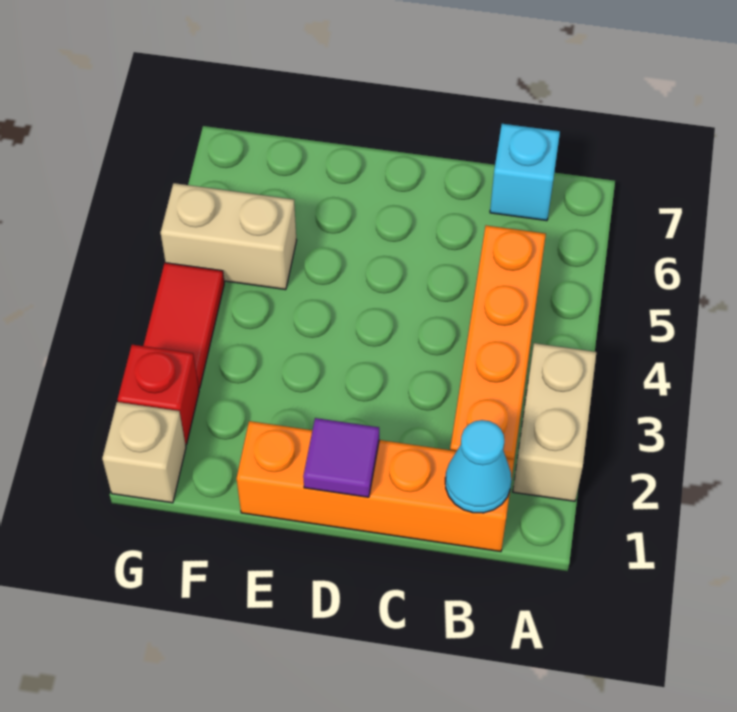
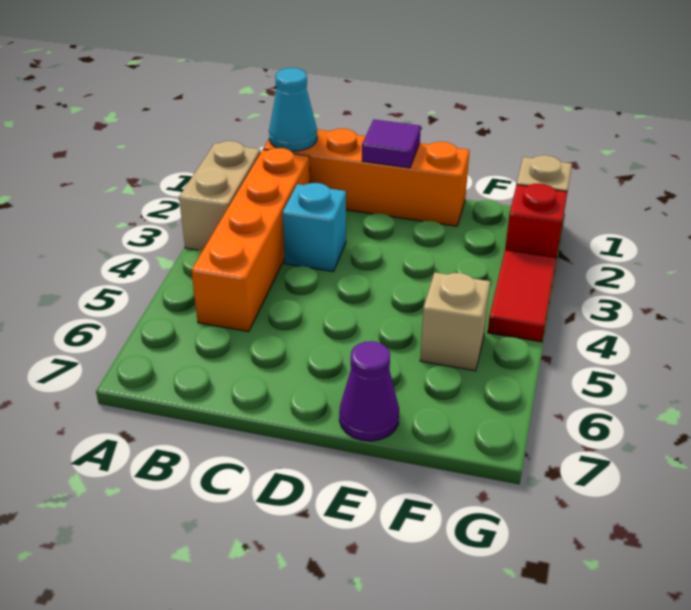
cyan 1x1 brick [490,124,560,221] -> cyan 1x1 brick moved to [282,183,346,272]
none -> purple 1x1 cone [339,341,399,441]
tan 1x2 brick [161,183,297,290] -> tan 1x1 brick [420,273,490,371]

